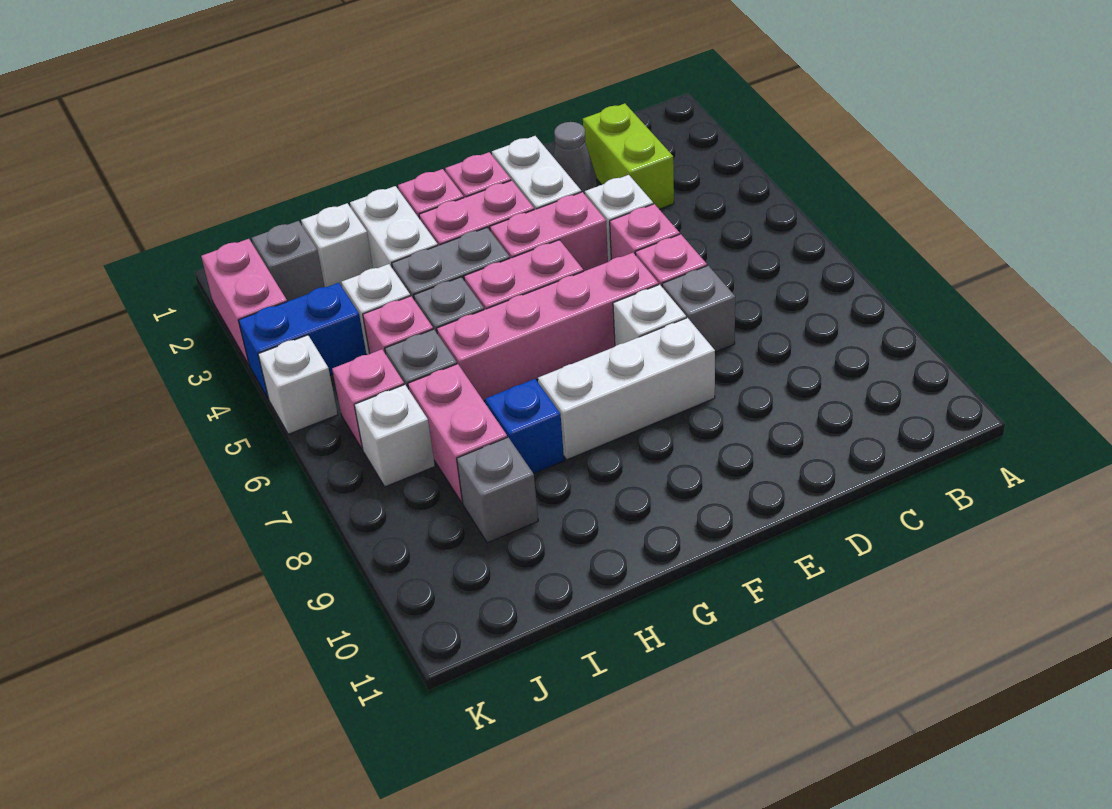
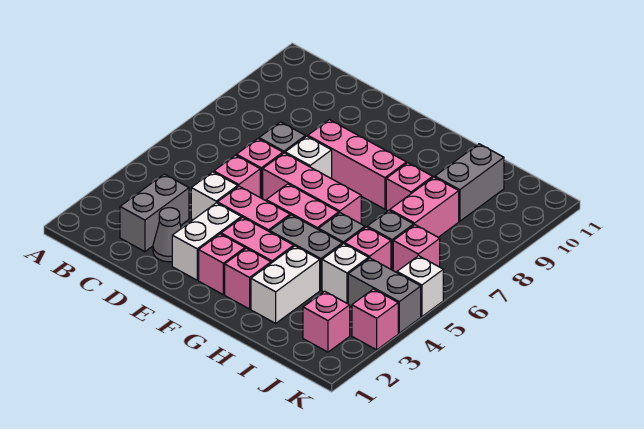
lime 1x2 brick [583,104,674,209] -> grey 1x2 brick [120,174,189,252]
pink 1x4 brick [437,253,659,401] -> pink 1x3 brick [263,153,361,224]
white 1x3 brick [538,318,715,460] -> pink 1x3 brick [308,120,406,209]
blue 1x1 brick [485,379,564,474] -> pink 1x1 brick [386,163,433,211]
white 1x1 brick [301,203,373,287] -> none
grey 1x1 brick [457,437,538,543] -> grey 1x2 brick [435,144,504,221]
grey 1x1 brick [252,221,325,302] -> pink 1x1 brick [303,291,350,352]
blue 1x2 brick [239,283,366,399] -> grey 1x2 brick [348,258,421,333]
white 1x1 brick [354,385,435,487] -> none
pink 1x2 brick [201,239,287,364] -> pink 1x1 brick [352,289,398,350]

